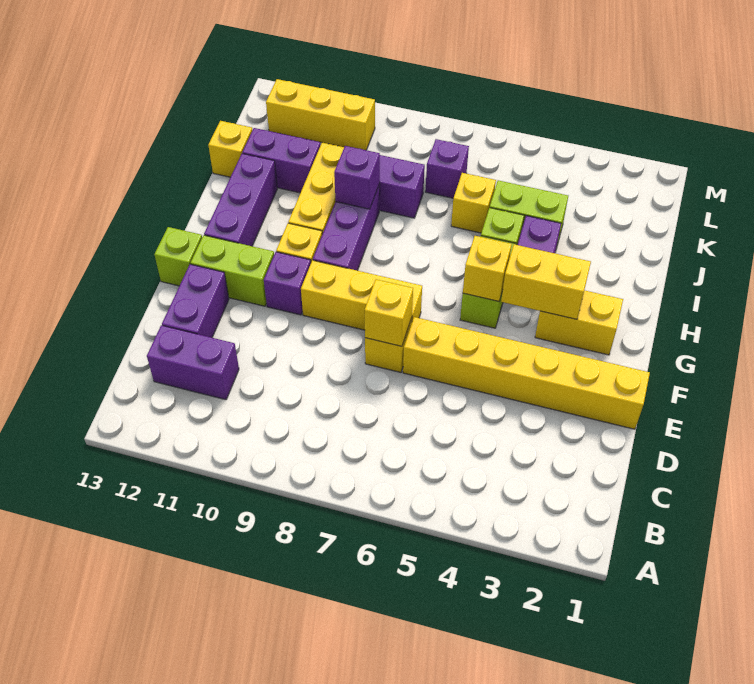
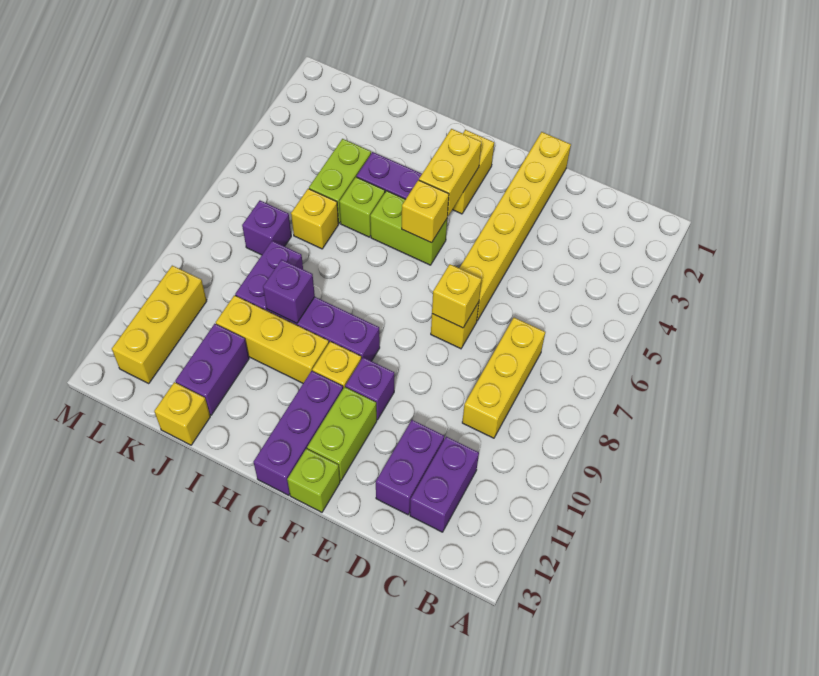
purple 1x2 brick [162,264,229,338] -> purple 1x2 brick turned to [376,420,444,515]
yellow 1x3 brick [301,260,422,330] -> yellow 1x3 brick moved to [462,318,545,438]
purple 1x3 brick [204,153,277,246] -> purple 1x3 brick turned to [253,371,343,495]

